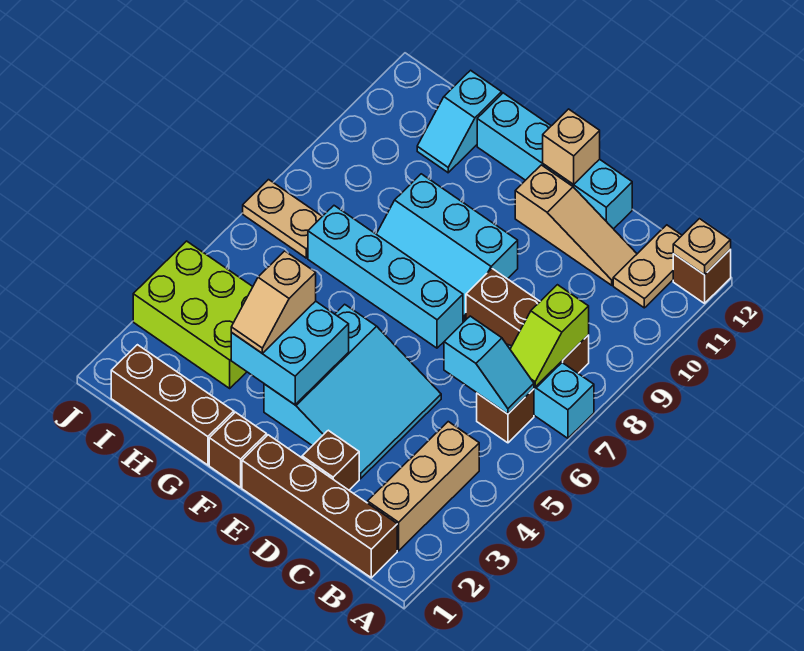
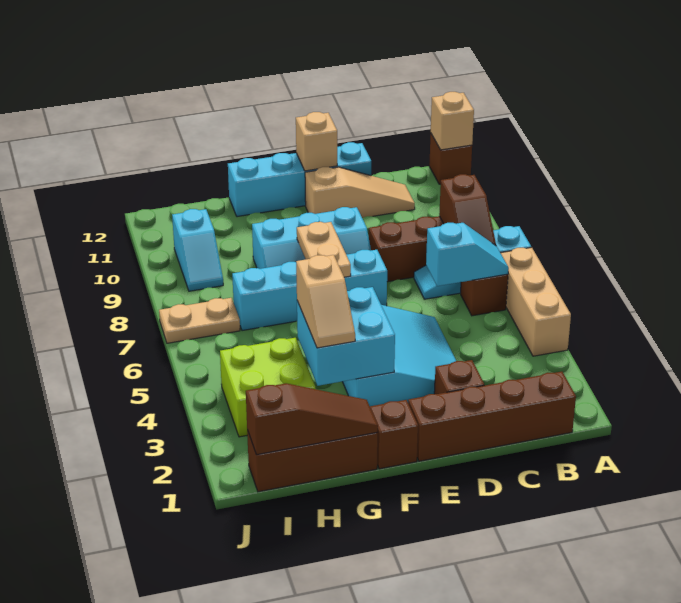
tan 1x1 plate [673,219,731,275] -> tan 1x1 brick [431,92,474,150]
tan 1x3 brick [368,422,479,551] -> tan 1x3 brick moved to [501,247,571,356]
lime 1x2 slope [510,285,589,387] -> brown 1x2 slope [439,174,496,245]
tan 1x2 plate [613,225,682,308] -> tan 1x2 plate moved to [297,222,351,277]
none -> brown 1x3 slope [246,383,378,455]
lime 2x3 brick [133,241,253,388] -> lime 2x2 brick [220,338,316,437]
cyan 1x2 slope [417,70,502,173] -> cyan 1x2 slope moved to [172,209,223,291]

